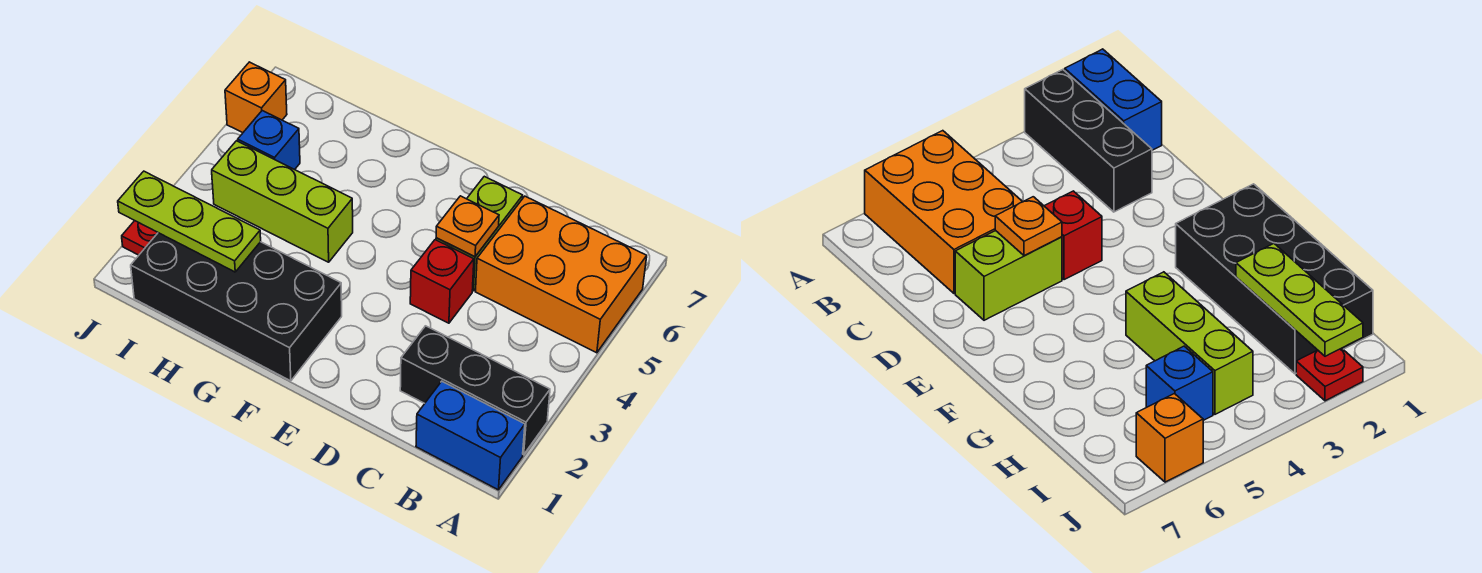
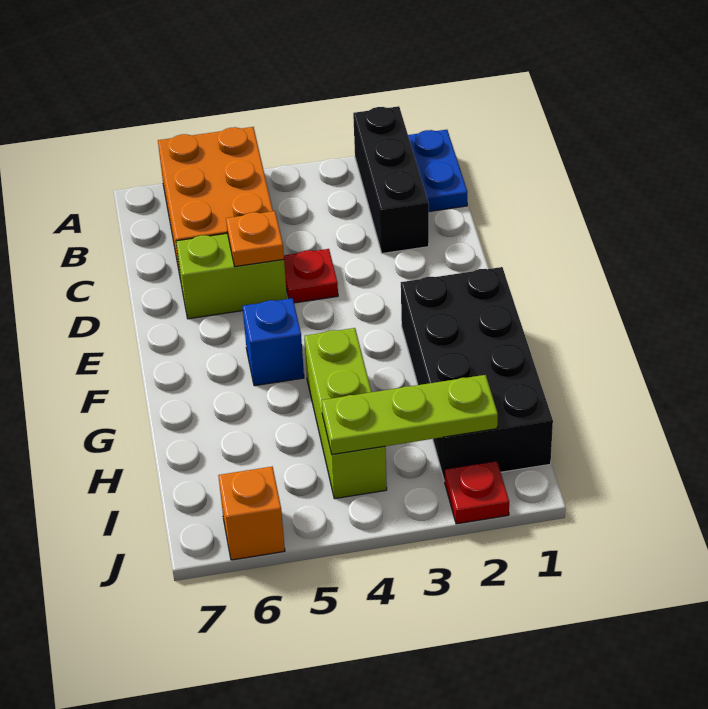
blue 1x2 brick [416,381,525,490] -> blue 1x2 plate [408,130,467,212]
red 1x1 brick [410,240,474,323] -> red 1x1 plate [284,249,338,303]
lime 1x3 plate [118,171,261,272] -> lime 1x3 plate turned to [322,375,498,454]
blue 1x1 brick [238,111,300,170] -> blue 1x1 brick moved to [243,298,304,386]

